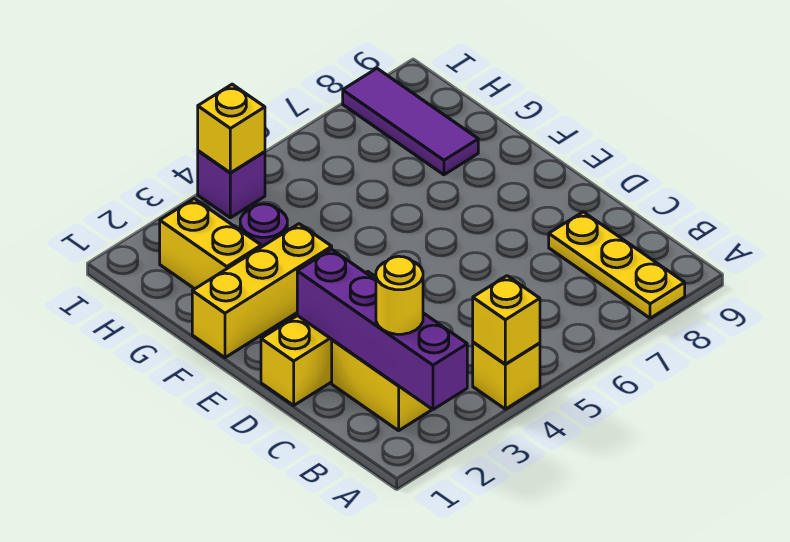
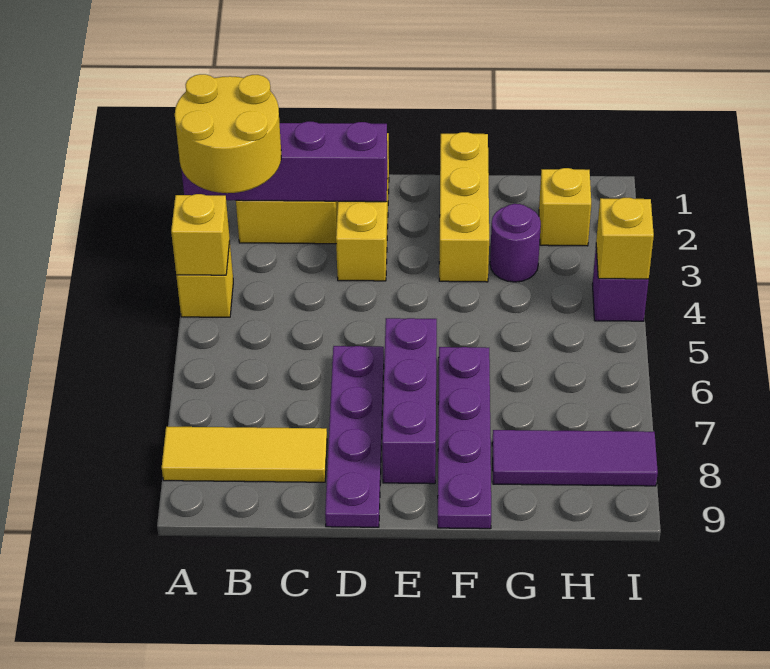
yellow 1x3 plate [549,212,685,318] -> yellow 1x3 tile [162,427,327,482]
yellow 1x1 round brick [376,256,423,334] -> yellow 2x2 round brick [175,74,281,193]
none -> purple 1x4 plate [325,346,384,527]
none -> purple 1x3 brick [382,318,437,484]
none -> purple 1x4 plate [438,347,491,529]
yellow 1x2 brick [160,199,261,289] -> yellow 1x1 brick [539,168,591,246]

